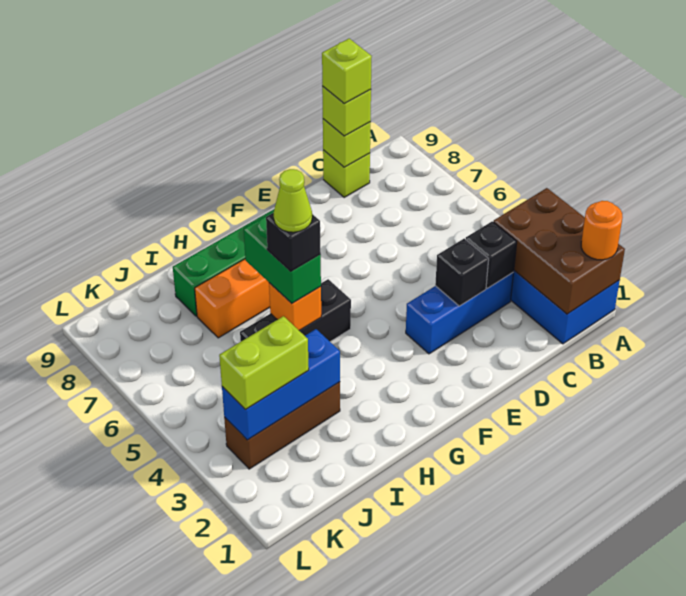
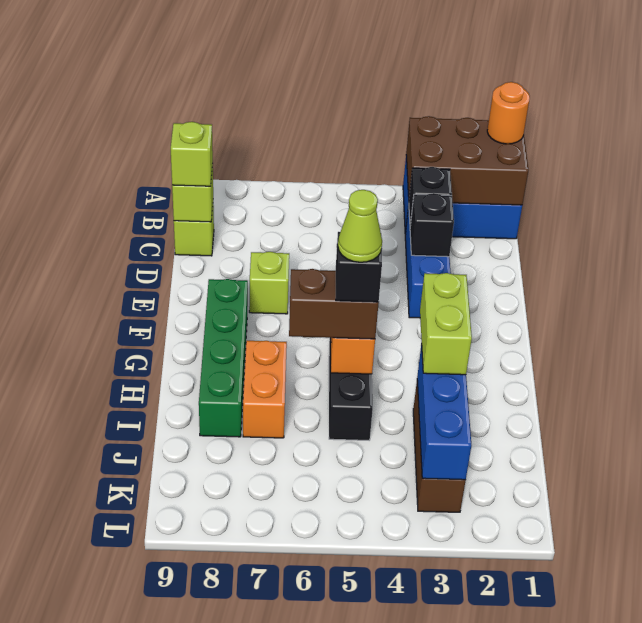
lime 1x1 brick [322,39,372,104] -> lime 1x1 brick moved to [249,252,289,314]
green 1x2 brick [244,212,321,303] -> brown 1x2 brick [289,269,379,339]
lime 1x2 brick [219,316,309,410] -> lime 1x2 brick moved to [420,273,472,375]

